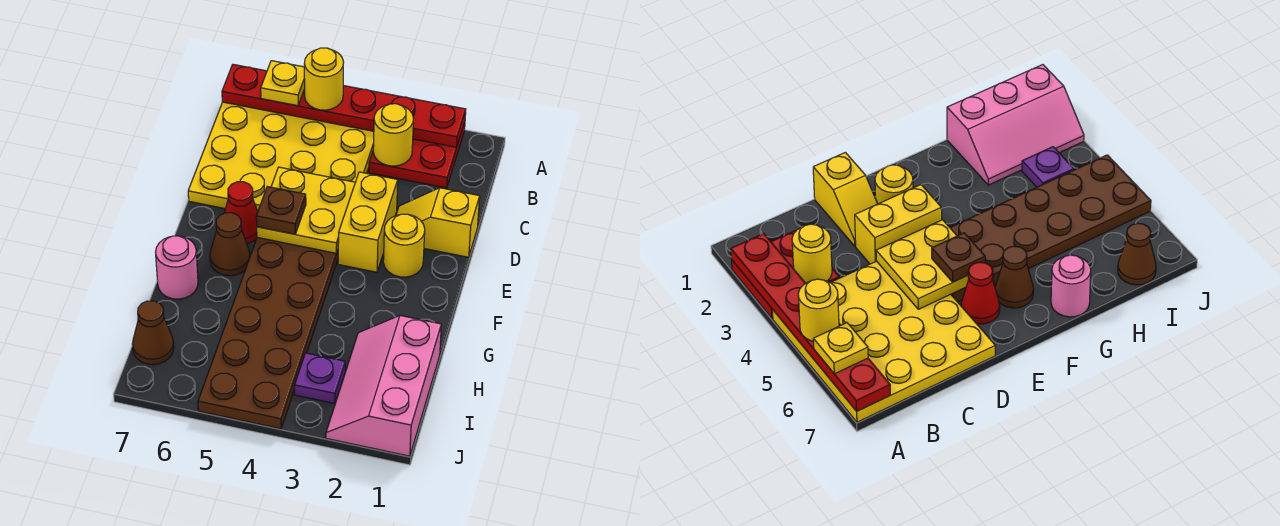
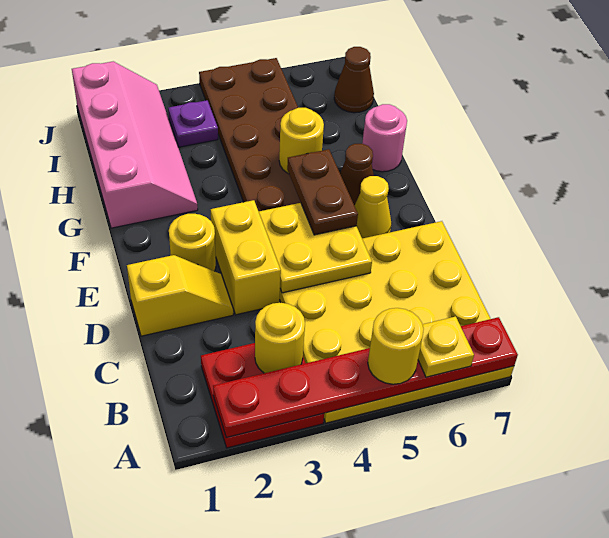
brown 1x1 plate [256,187,306,234] -> brown 1x2 plate [287,149,358,235]
red 1x1 cone [224,182,258,244] -> yellow 1x1 cone [354,176,392,238]
none -> yellow 1x1 round brick [279,108,324,174]
pink 2x3 slope [326,316,441,456] -> pink 2x4 slope [72,62,198,228]

